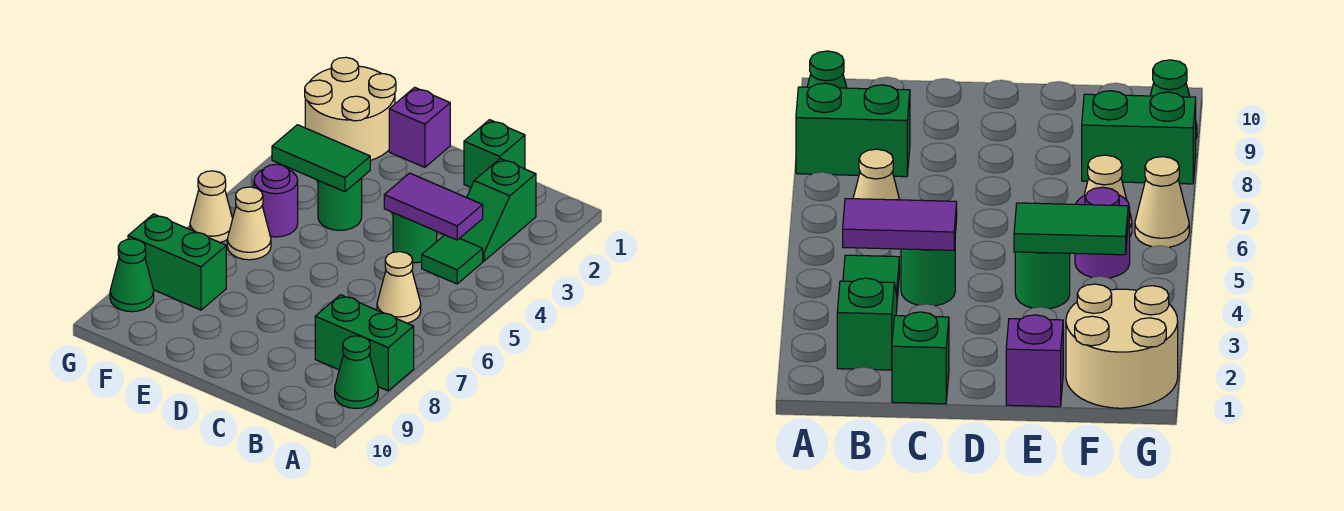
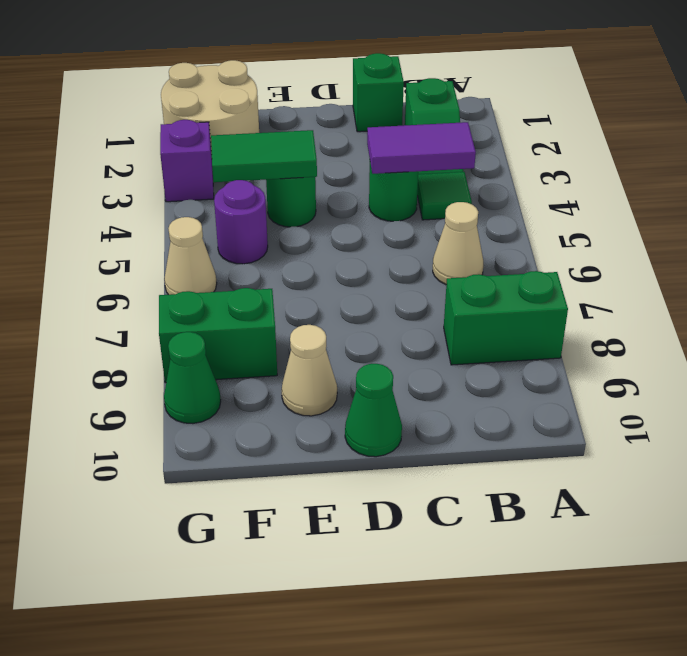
green 1x1 cone [335,336,378,408] -> green 1x1 cone moved to [345,364,402,457]
purple 1x1 brick [389,87,450,167] -> purple 1x1 brick moved to [160,120,214,202]
tan 1x1 cone [227,187,271,260] -> tan 1x1 cone moved to [282,325,337,416]

